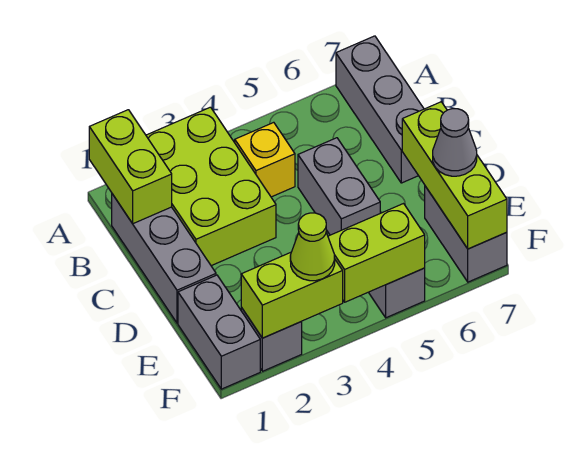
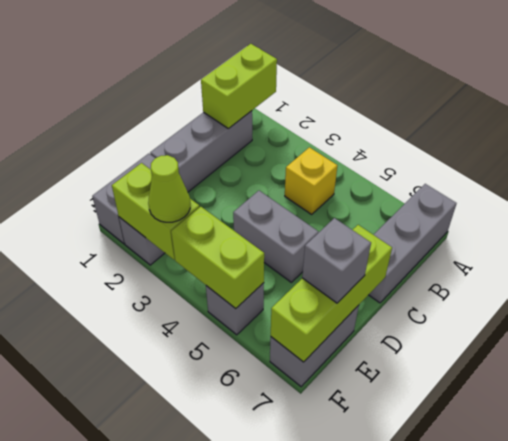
lime 2x3 brick [146,107,276,266] -> none
grey 1x2 brick [298,138,380,235] -> grey 1x2 brick turned to [233,191,319,282]
grey 1x1 cone [433,109,477,176] -> grey 1x1 brick [302,218,371,303]

